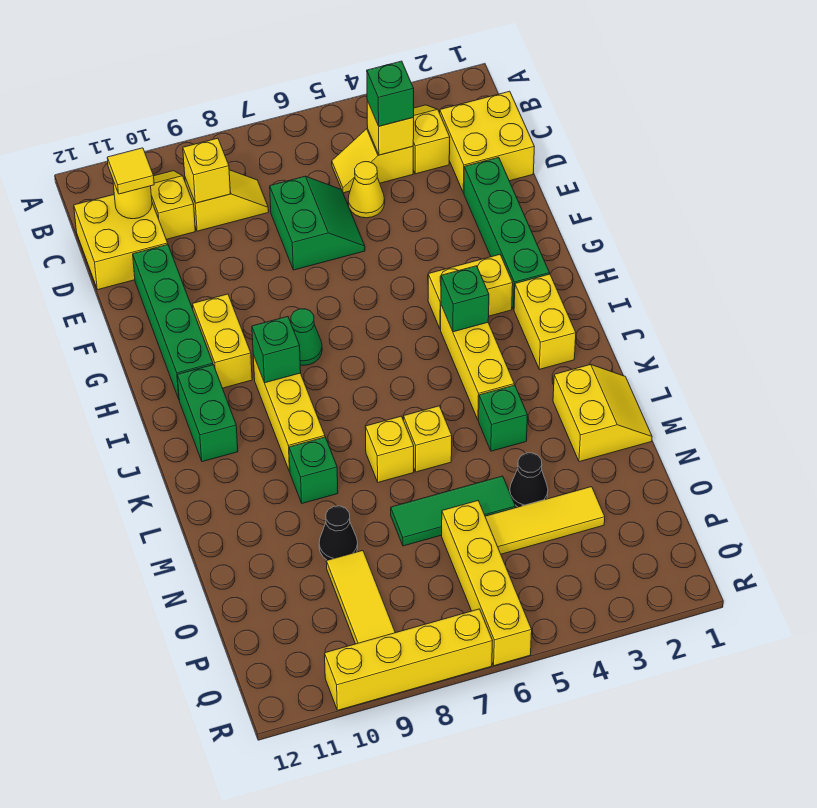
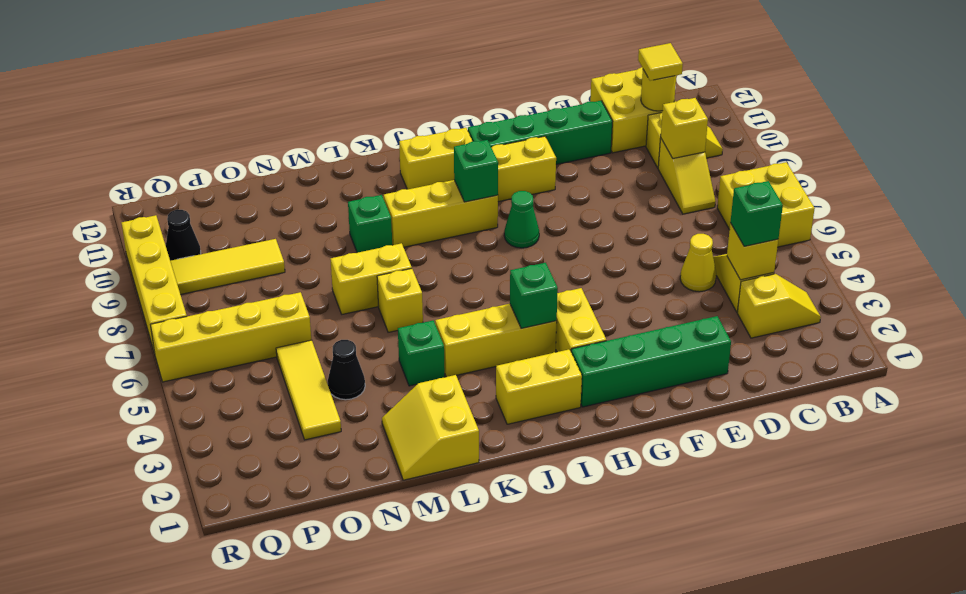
yellow 2x2 brick [440,91,534,193] -> yellow 2x2 brick moved to [717,162,815,247]
green 2x2 slope [270,176,365,270] -> none
green 1x2 brick [177,365,238,462] -> yellow 1x2 brick [399,128,472,189]
yellow 2x2 slope [553,364,652,462] -> yellow 2x2 slope turned to [382,375,479,480]
yellow 1x1 brick [365,416,414,482] -> yellow 1x2 brick [330,243,412,314]
green 1x3 tile [391,476,515,546] -> none
black 1x1 cone [319,506,358,560] -> black 1x1 cone moved to [166,210,201,261]

